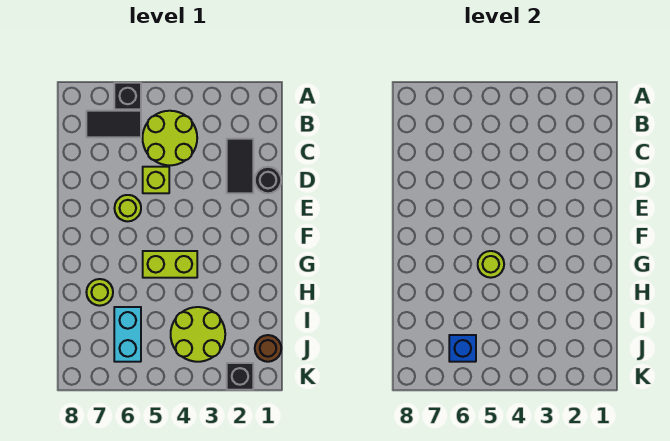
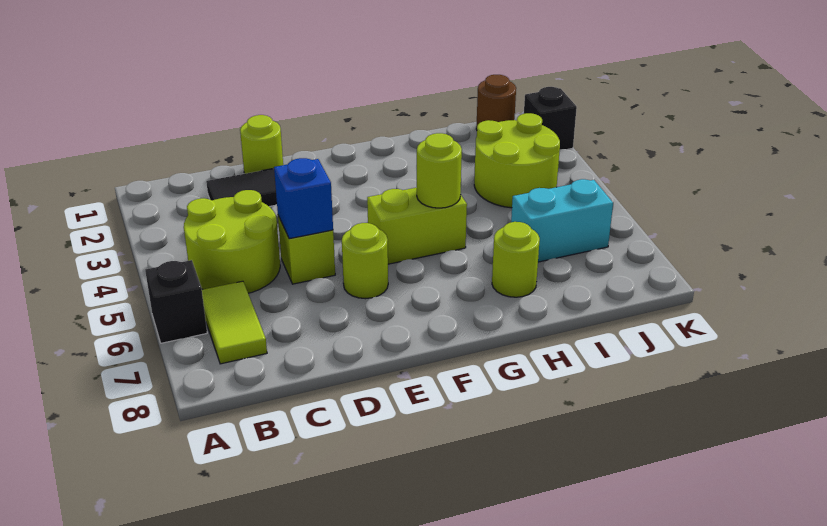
black 1x2 tile [86,111,141,137] -> lime 1x2 tile [202,281,267,364]
black 1x1 round brick [255,167,281,193] -> lime 1x1 round brick [240,115,283,174]
lime 1x2 brick [143,251,197,278] -> lime 1x2 brick turned to [367,188,467,264]
blue 1x1 brick [449,335,476,362] -> blue 1x1 brick moved to [274,158,333,239]

